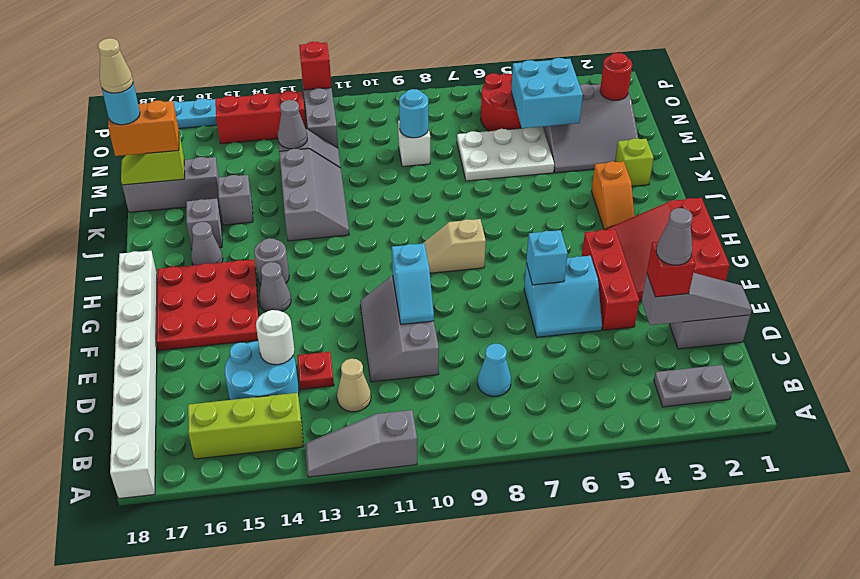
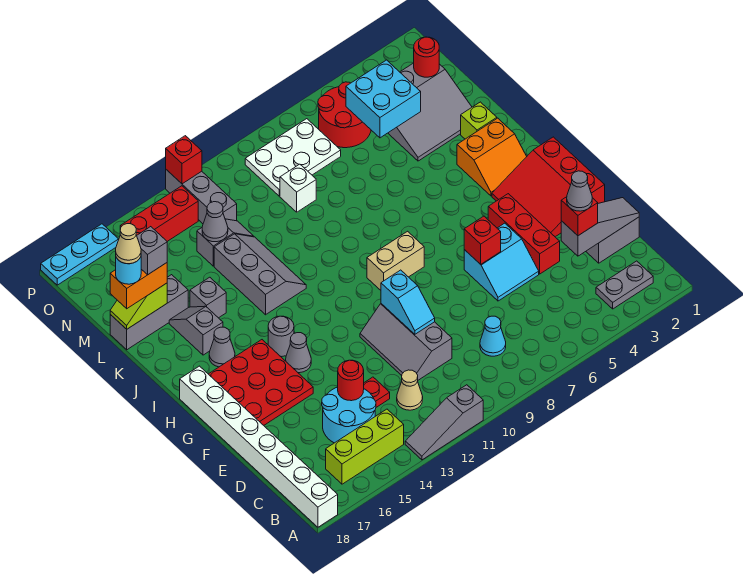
white 1x1 round brick [256,310,294,365] -> red 1x1 round brick [338,360,364,401]
cyan 1x1 brick [526,230,568,285] -> red 1x1 brick [464,216,501,264]
tan 1x2 slope [424,219,486,273] -> tan 1x2 brick [367,231,424,290]
orange 1x2 slope [591,161,634,230] -> orange 2x2 slope [457,118,527,196]
white 2x3 plate [457,126,554,181] -> white 2x3 plate moved to [245,119,341,196]
none -> grey 1x1 brick [137,227,167,275]
cyan 1x1 round brick [399,89,428,138] -> none

